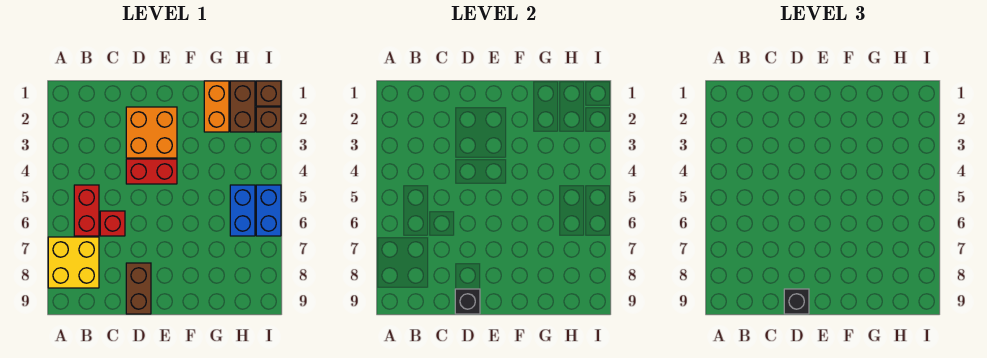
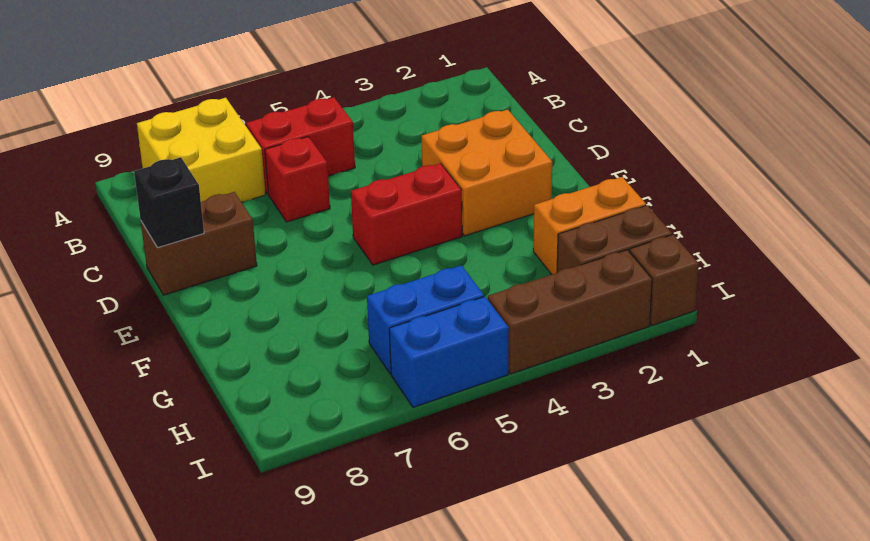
red 1x2 brick [126,159,177,184] -> red 1x2 brick turned to [351,163,462,265]
black 1x1 brick [784,289,809,314] -> none
brown 1x1 brick [256,107,281,132] -> brown 1x3 brick [488,250,652,374]

